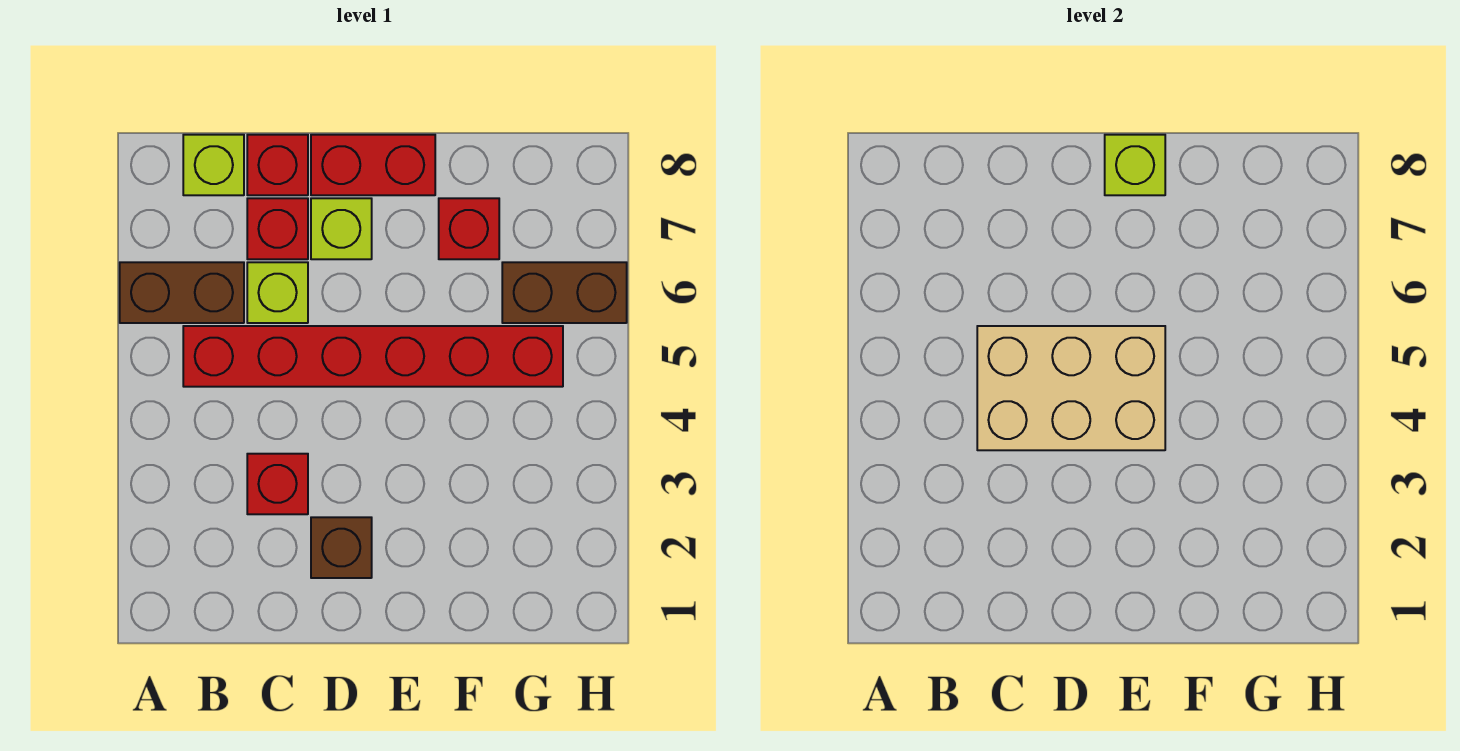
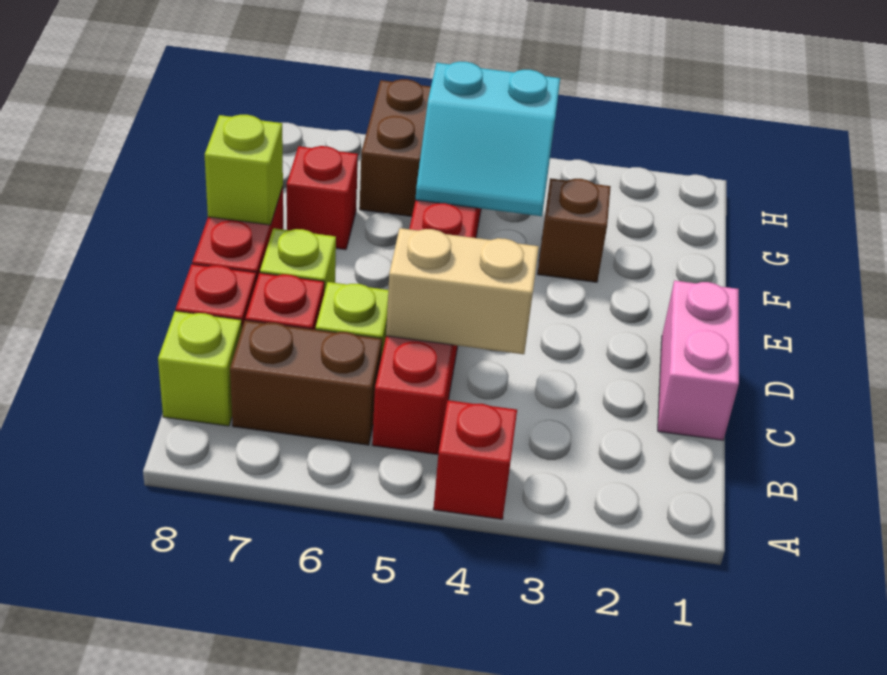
brown 1x2 brick [120,262,244,323] -> brown 1x2 brick turned to [230,320,382,445]
none -> pink 1x2 brick [658,281,739,440]
red 1x1 brick [247,454,308,514] -> red 1x1 brick moved to [433,400,517,519]
tan 2x3 brick [977,326,1165,450] -> tan 1x2 brick [386,228,539,354]
brown 1x1 brick [311,517,372,578] -> brown 1x1 brick moved to [537,178,611,282]
none -> cyan 2x2 slope [416,61,560,216]

